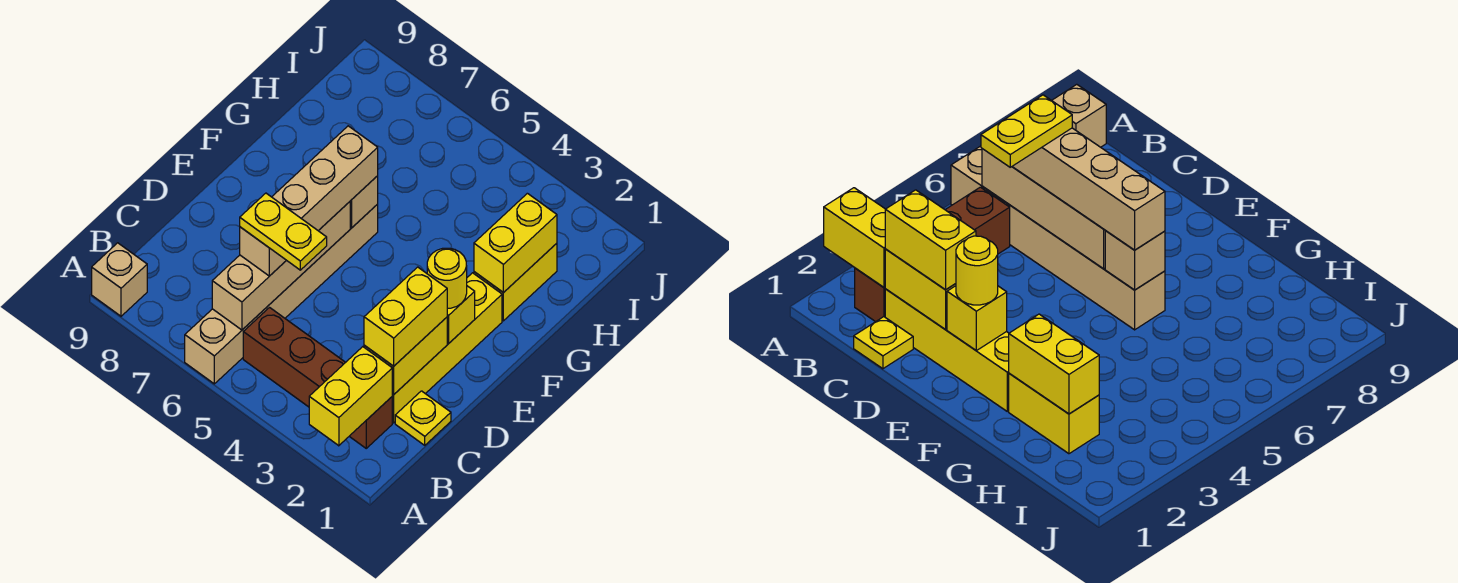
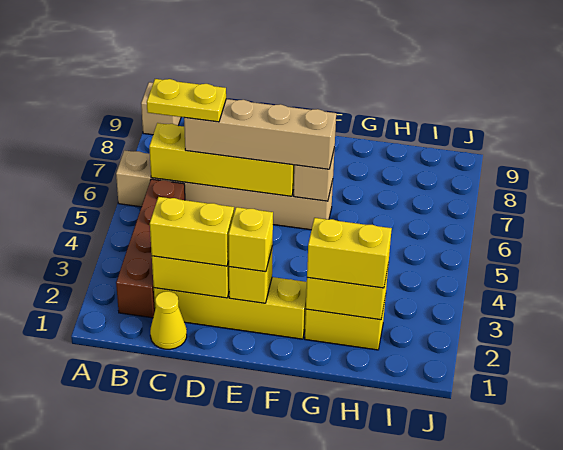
yellow 1x2 brick [309,347,392,446] -> yellow 1x2 brick moved to [307,218,392,288]
tan 1x4 brick [212,202,350,330] -> yellow 1x4 brick [149,123,294,196]
yellow 1x1 plate [395,391,451,445] -> yellow 1x1 cone [150,291,187,349]
yellow 1x2 plate [240,193,327,270] -> yellow 1x2 plate turned to [147,79,226,122]
yellow 1x1 round brick [427,248,467,308] -> yellow 1x1 brick [228,207,273,272]

